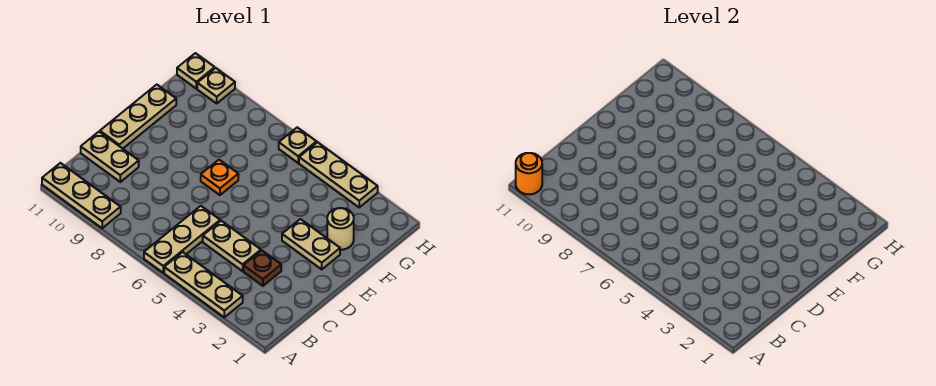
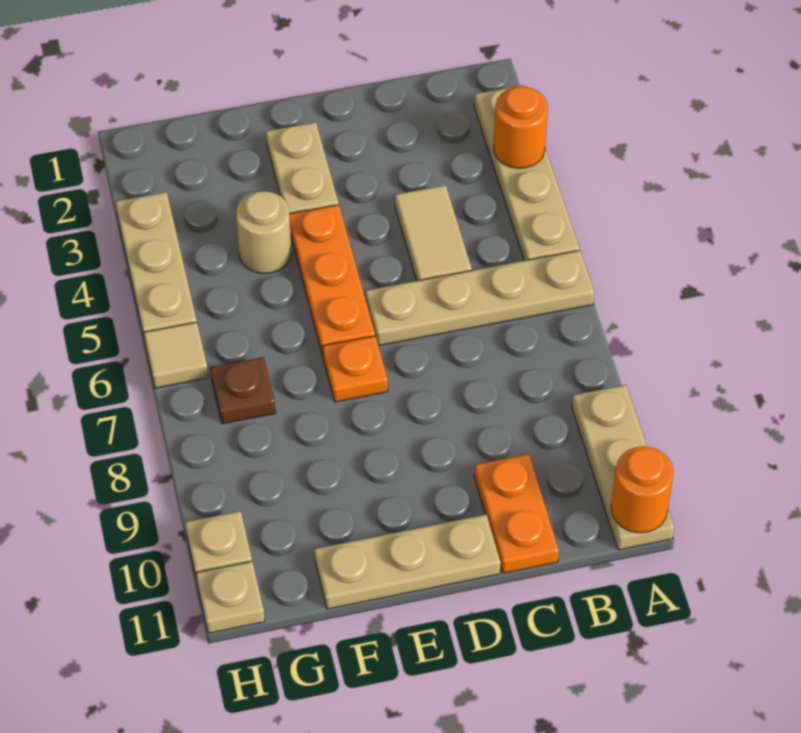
tan 1x3 plate [164,252,243,317] -> tan 1x4 plate [474,85,579,261]
none -> orange 1x1 round brick [494,86,548,168]
tan 1x3 plate [144,206,220,273] -> tan 1x4 plate [366,250,594,346]
brown 1x1 plate [244,251,281,286] -> brown 1x1 plate moved to [210,357,276,424]
tan 1x2 plate [203,221,261,271] -> tan 1x2 tile [395,185,472,281]
tan 1x2 plate [81,132,139,182] -> orange 1x2 plate [474,454,559,573]
none -> orange 1x3 plate [289,205,375,356]
tan 1x1 round brick [327,208,354,250] -> tan 1x1 round brick moved to [236,191,292,274]
tan 1x1 plate [279,127,317,163] -> tan 1x1 tile [144,322,208,388]

